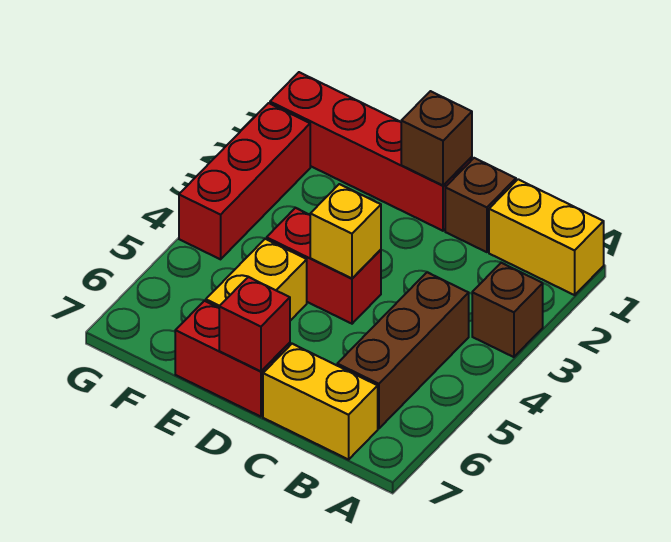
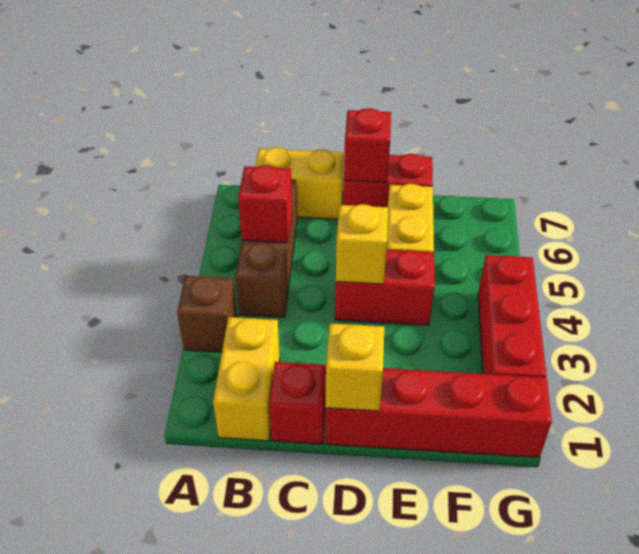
yellow 1x2 brick [489,179,604,295] -> yellow 1x2 brick turned to [213,317,280,441]
none -> red 1x1 brick [238,165,292,243]
brown 1x1 brick [445,158,516,252] -> red 1x1 brick [269,362,326,444]
brown 1x1 brick [401,91,472,185] -> yellow 1x1 brick [326,323,384,411]

